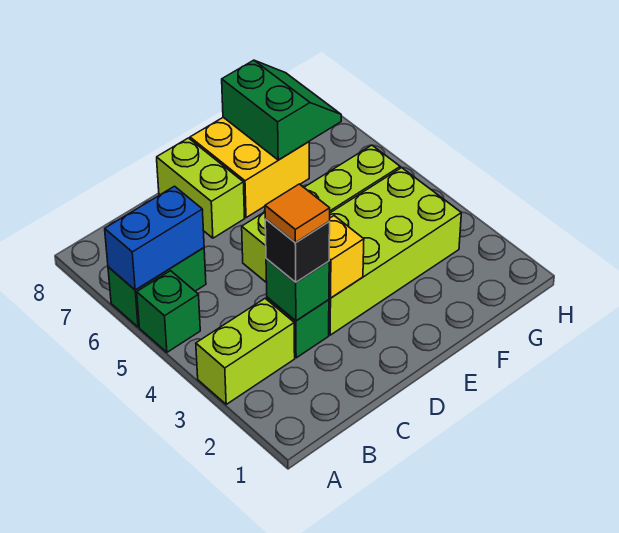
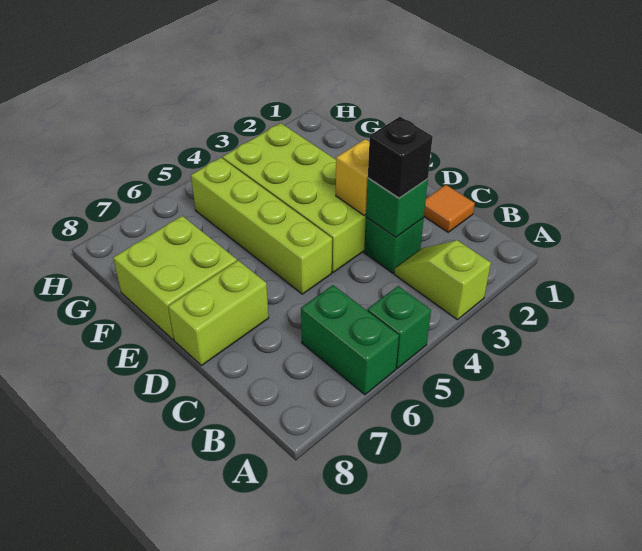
lime 1x2 brick [196,299,295,404] -> lime 1x2 slope [394,240,491,320]
blue 1x2 brick [105,186,204,290] -> none
orange 1x1 tile [265,184,330,243] -> orange 1x1 tile moved to [424,185,475,232]
yellow 2x2 brick [190,117,309,218] -> lime 2x2 brick [113,216,237,340]
green 2x2 slope [222,60,341,160] -> none

